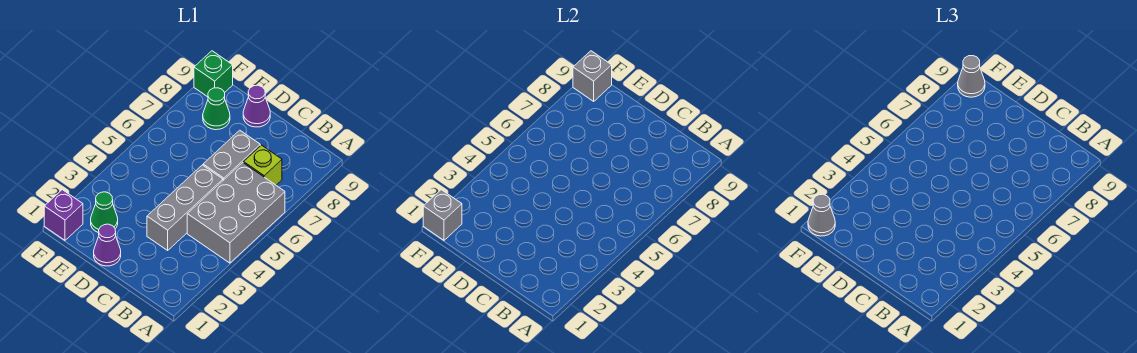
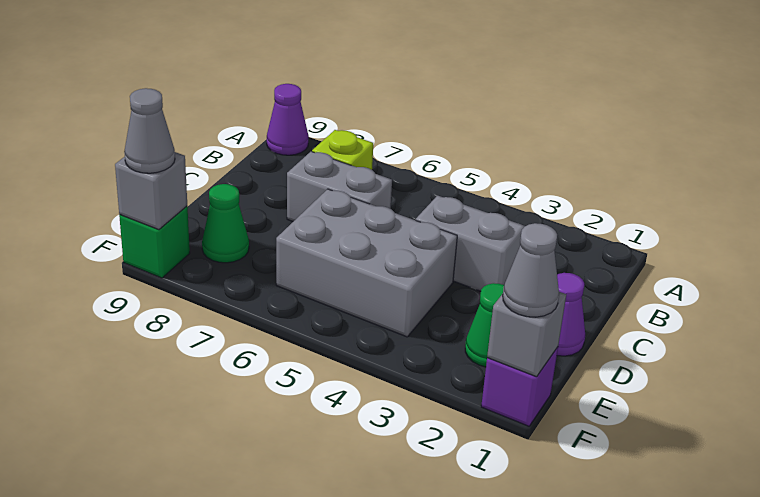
grey 2x3 brick [187,163,285,263] -> grey 2x3 brick moved to [276,189,457,337]
grey 1x3 brick [147,165,223,250] -> grey 1x2 brick [416,196,525,291]
purple 1x1 cone [243,85,270,127] -> purple 1x1 cone moved to [267,84,309,155]

